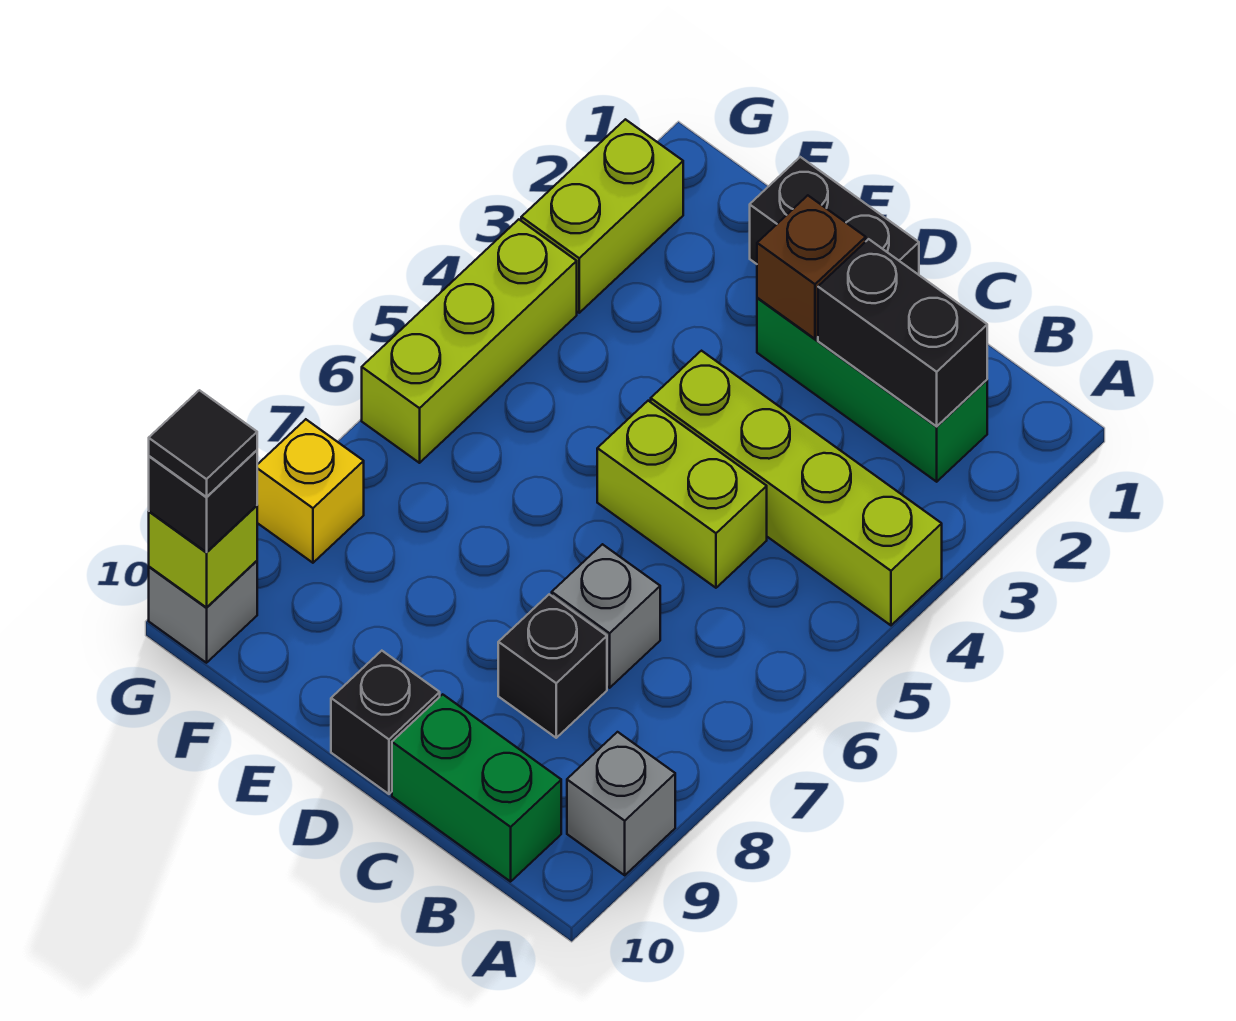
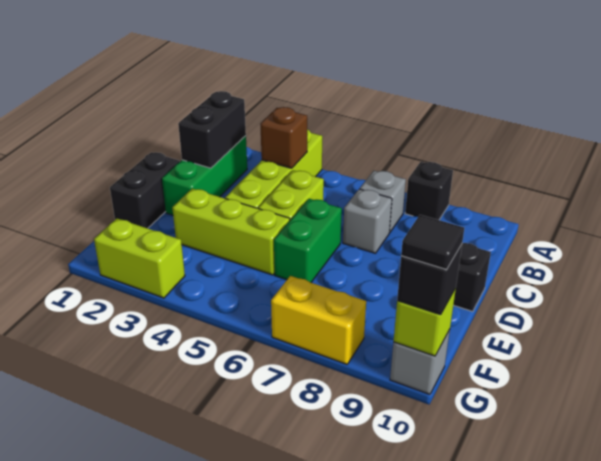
grey 1x1 brick [567,732,675,875] -> grey 1x1 brick moved to [360,171,406,233]
green 1x2 brick [392,694,561,882] -> green 1x2 brick moved to [274,199,342,283]
black 1x1 brick [498,594,607,738] -> black 1x1 brick moved to [405,162,453,220]
brown 1x1 brick [757,195,866,339] -> brown 1x1 brick moved to [260,107,307,168]
lime 1x3 brick [362,219,577,463] -> lime 1x3 brick moved to [172,189,290,275]
yellow 1x1 brick [257,419,364,563] -> yellow 1x2 brick [271,276,366,364]

